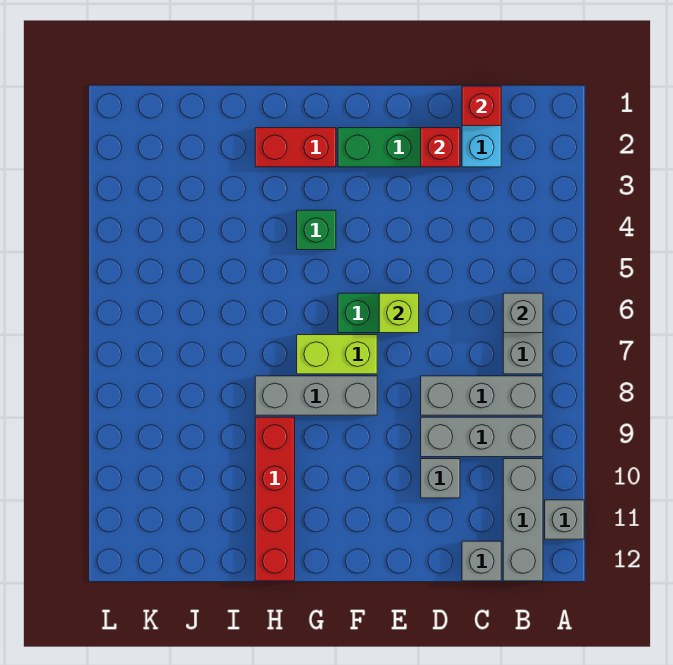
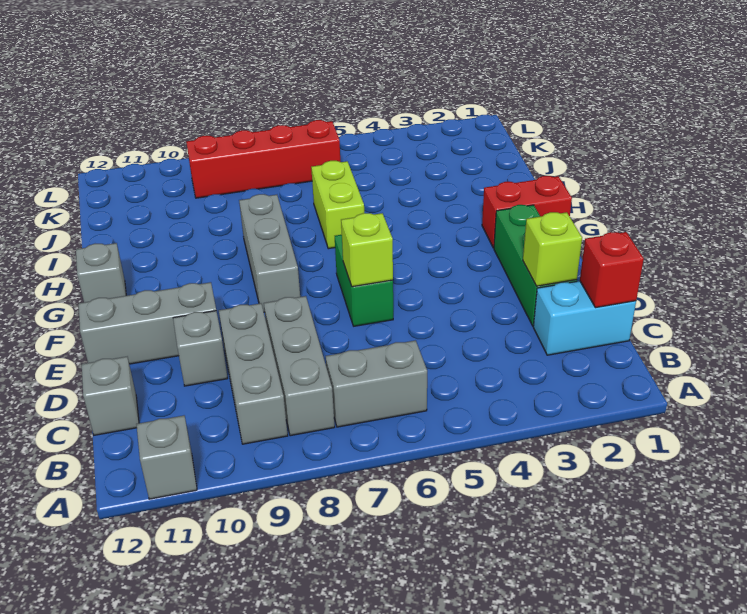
grey 1x1 brick [503,293,543,333] -> grey 1x1 brick moved to [76,243,126,302]
grey 1x3 brick [503,459,543,581] -> grey 1x3 brick moved to [79,282,216,364]
red 1x1 brick [421,128,460,167] -> lime 1x1 brick [523,212,582,286]
lime 1x2 brick [297,335,377,374] -> lime 1x2 brick moved to [311,161,364,249]
red 1x2 brick [255,128,336,167] -> red 1x2 brick turned to [482,176,572,248]
green 1x1 brick [297,210,336,250] -> none
red 1x4 brick [255,417,295,581] -> red 1x4 brick moved to [186,120,340,198]

